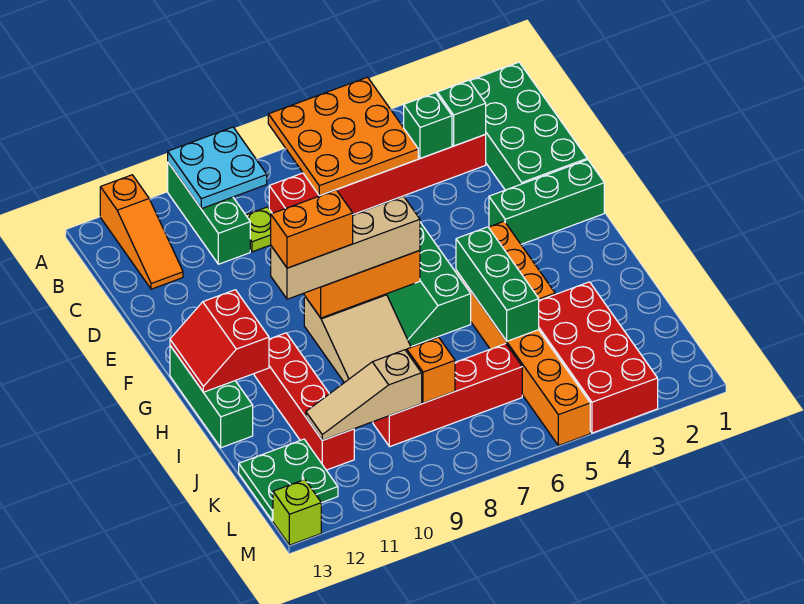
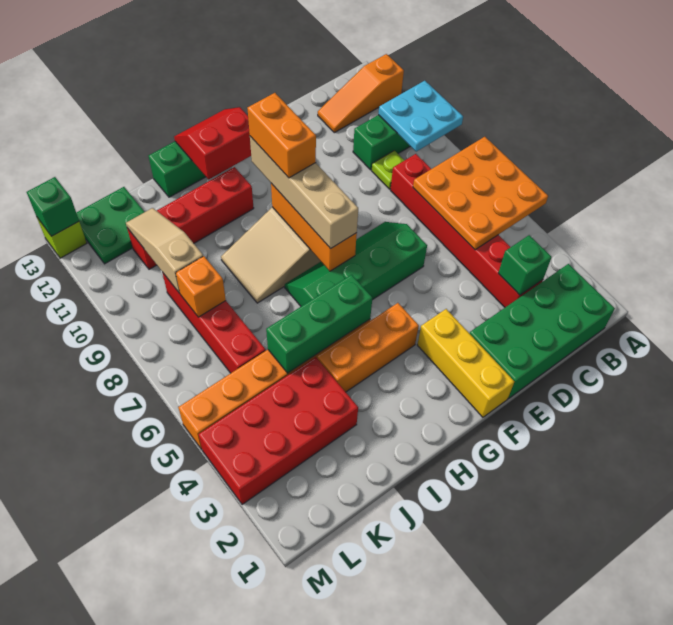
green 1x1 brick [403,93,452,158] -> green 1x1 brick moved to [27,177,79,236]
green 1x3 brick [489,160,604,244] -> yellow 1x3 brick [417,309,515,417]

